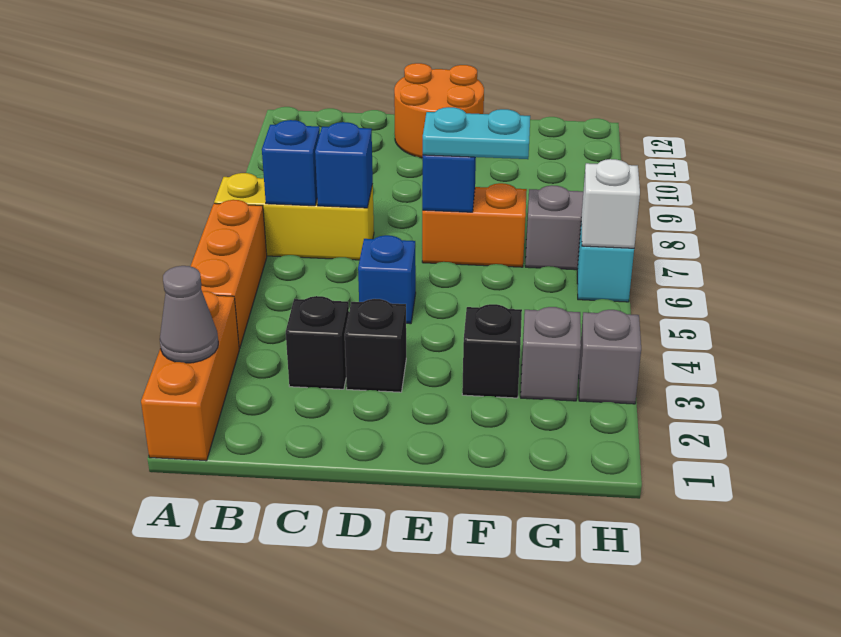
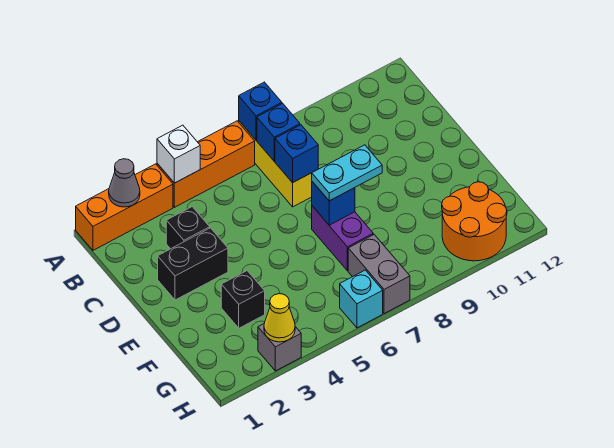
black 1x1 brick [345,299,406,392] -> black 1x2 brick [158,228,228,300]
blue 1x1 brick [358,235,416,324] -> blue 1x1 brick moved to [239,82,282,140]
orange 2x2 round brick [394,63,484,158] -> orange 2x2 round brick moved to [442,182,507,261]
orange 1x2 brick [422,183,527,267] -> purple 1x2 brick [312,206,373,271]
cyan 1x2 plate [423,107,530,159] -> cyan 1x2 plate turned to [312,145,382,201]
grey 1x1 brick [521,307,581,401] -> none
none -> yellow 1x1 cone [264,294,295,342]
white 1x1 brick [581,159,640,248] -> white 1x1 brick moved to [157,125,200,183]

